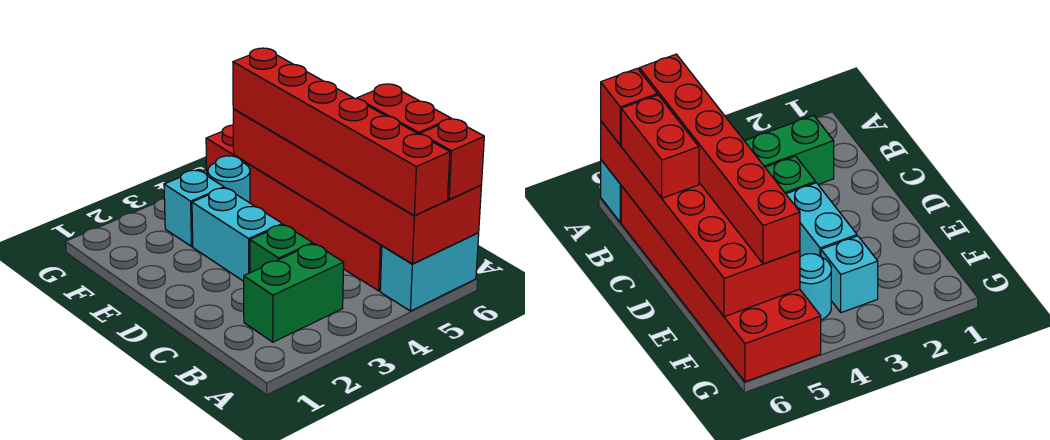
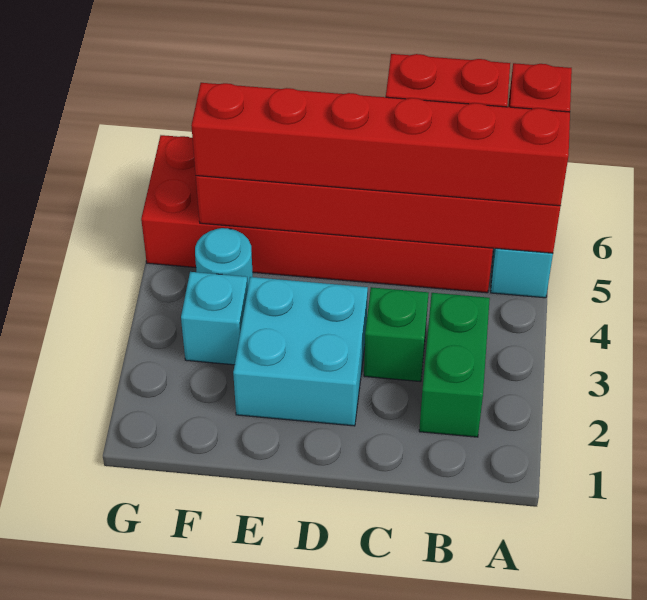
cyan 1x2 brick [192,188,282,281] -> cyan 2x2 brick [233,277,368,426]

